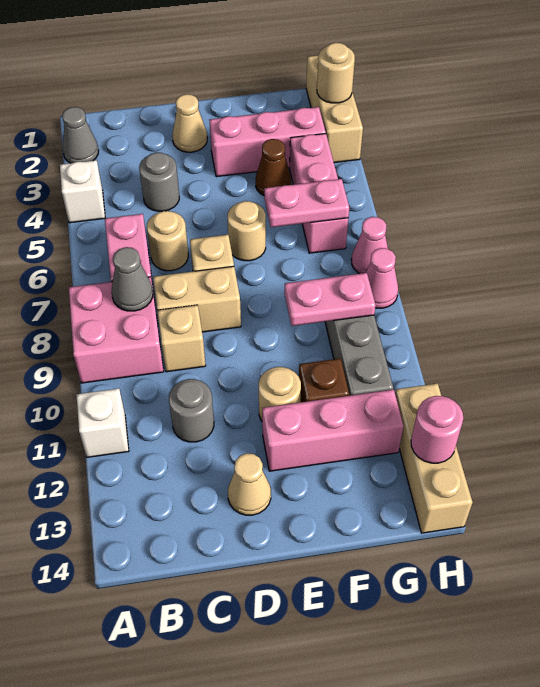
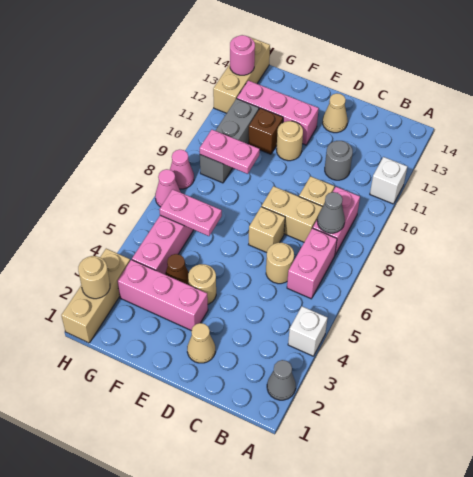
pink 2x2 brick [69,277,164,383] -> pink 1x2 brick [313,187,360,255]
grey 1x1 round brick [139,152,179,211] -> none
tan 1x1 round brick [228,201,266,261] -> tan 1x1 round brick moved to [188,264,216,304]

